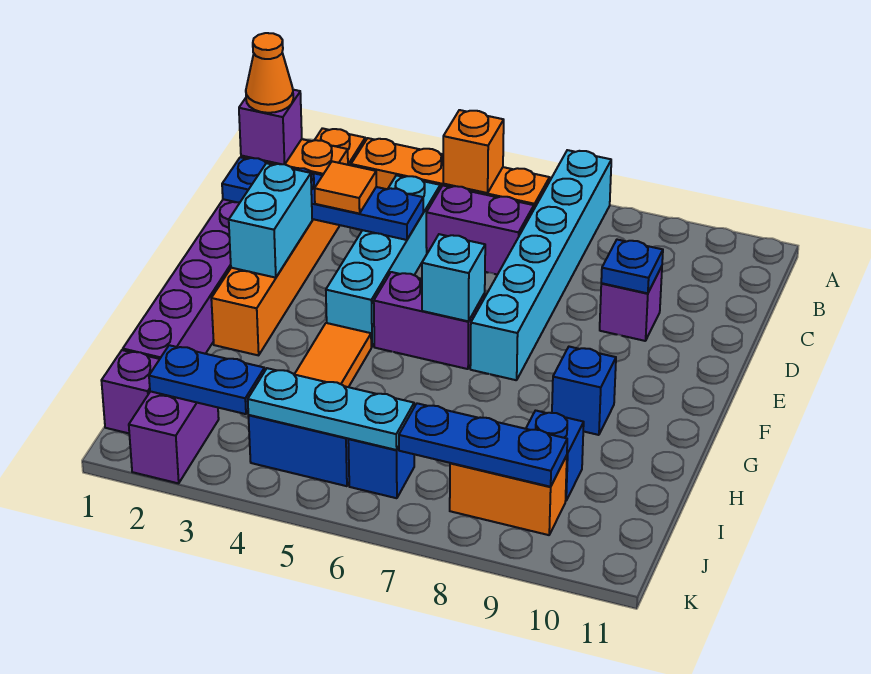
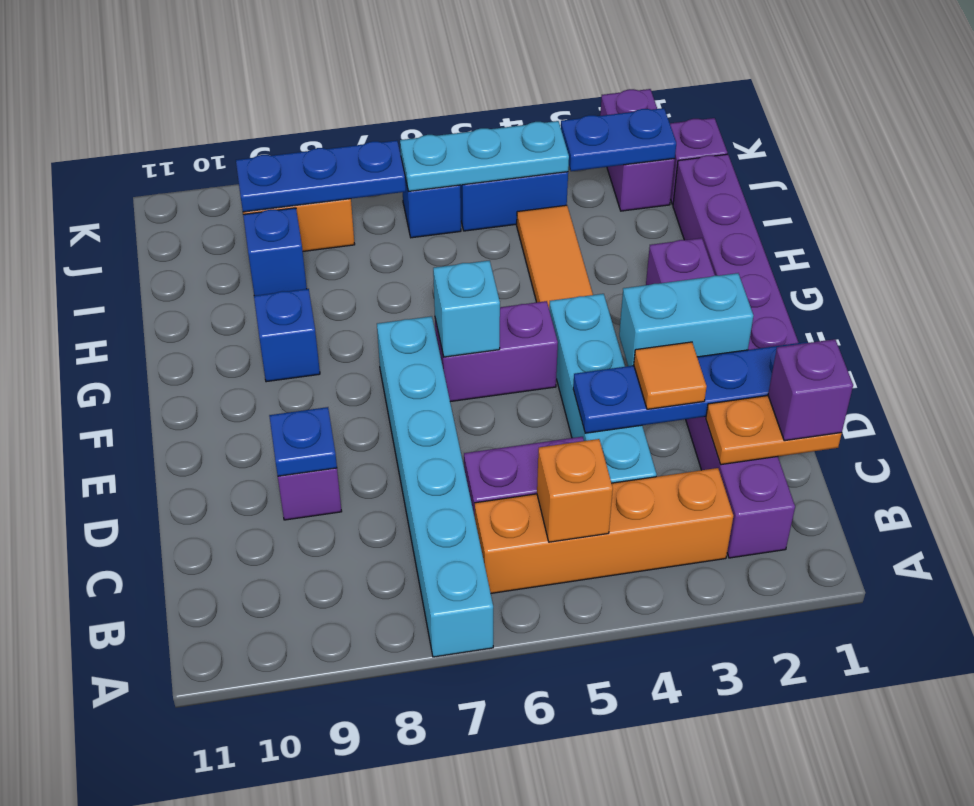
orange 1x6 brick [211,128,365,355] -> purple 1x6 brick [646,238,795,558]
orange 1x1 cone [246,33,293,113] -> none
cyan 1x2 brick [229,163,312,278] -> cyan 1x2 brick turned to [619,273,754,366]

